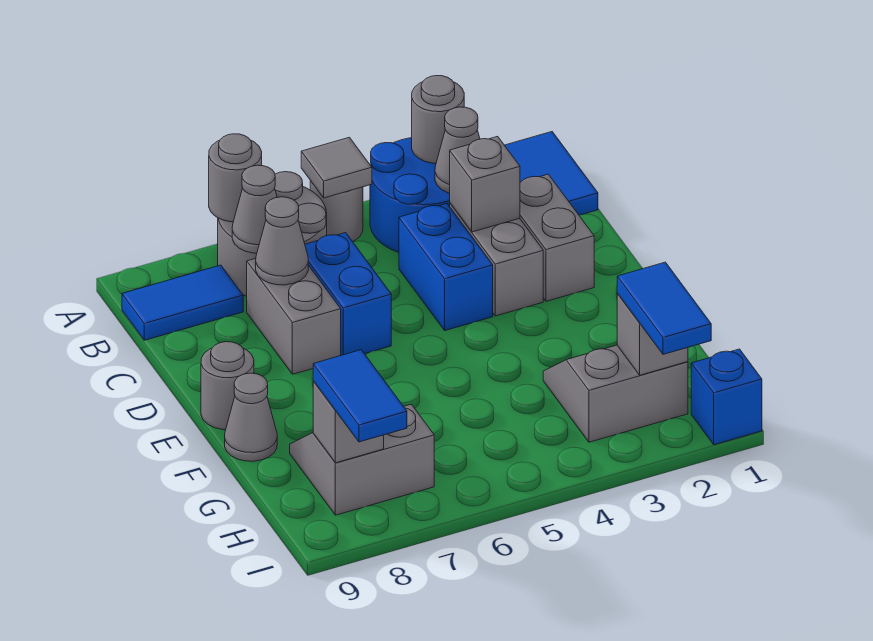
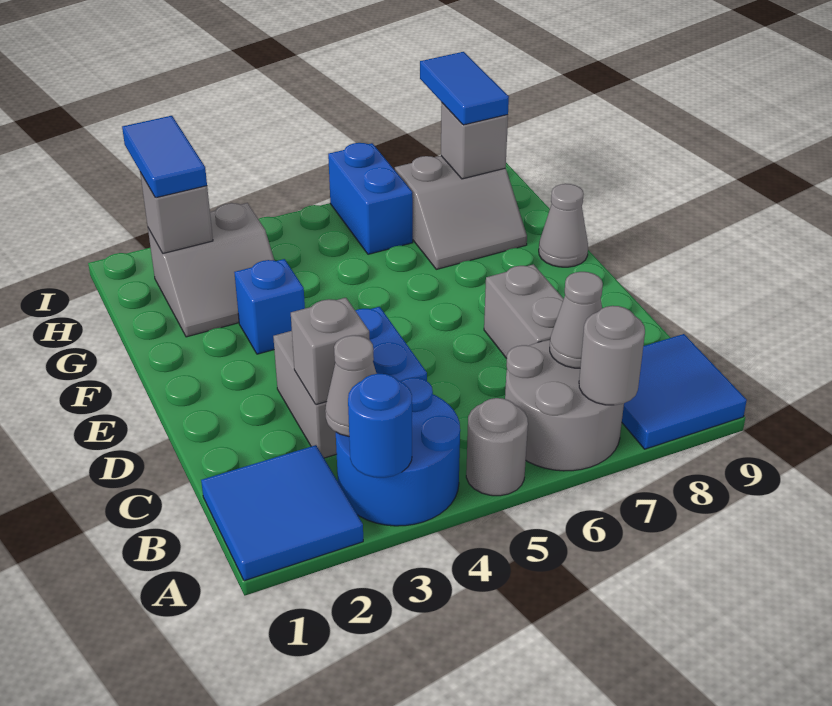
grey 1x1 round brick [412,76,464,163] -> blue 1x1 round brick [348,374,412,478]
grey 1x1 tile [301,137,372,198] -> none
blue 1x2 tile [122,265,243,340] -> blue 2x2 tile [622,334,747,449]
grey 1x2 brick [520,174,594,301] -> none
blue 1x2 brick [305,233,391,355] -> blue 1x2 brick moved to [328,143,413,254]
grey 1x1 cone [256,197,308,285] -> none
grey 1x1 round brick [201,342,254,430] -> none
blue 1x1 brick [691,349,762,445] -> blue 1x1 brick moved to [234,259,305,354]

